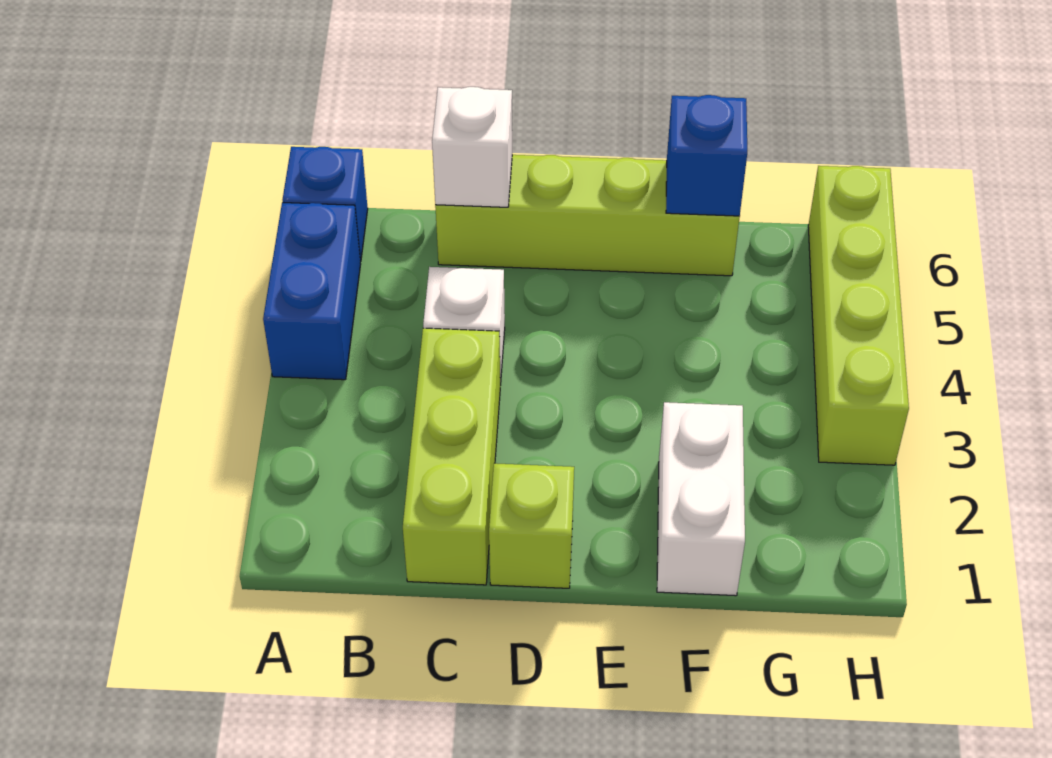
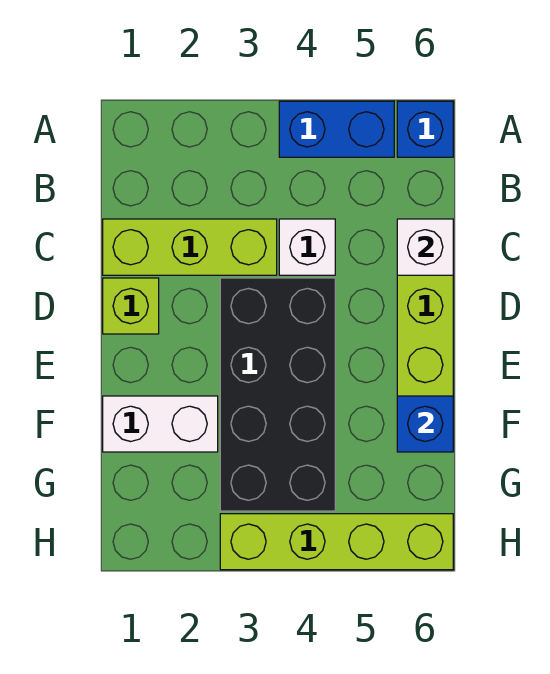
none -> black 2x4 brick [220,278,335,511]

